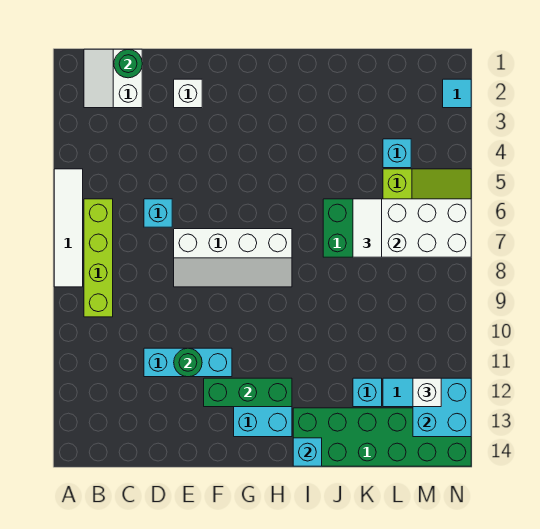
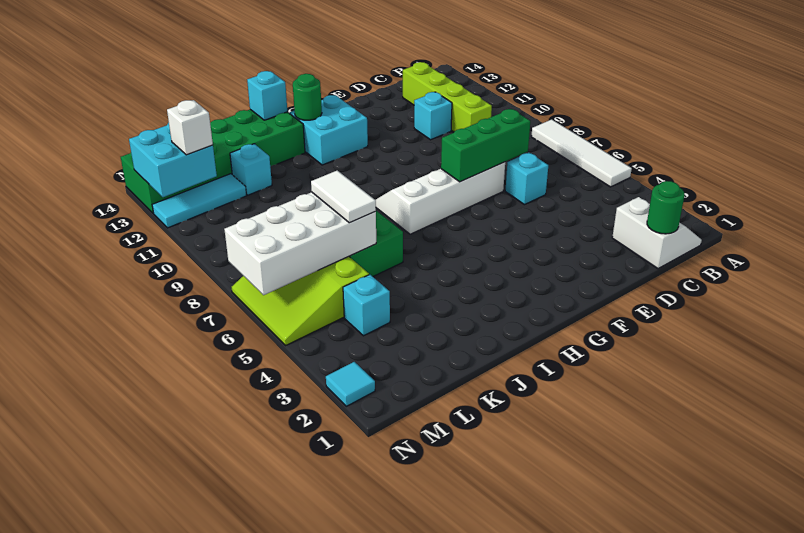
lime 1x4 brick [84,199,113,317] -> lime 1x4 brick moved to [403,62,492,132]
cyan 1x3 brick [144,348,232,377] -> cyan 1x1 brick [414,92,452,140]
white 1x1 brick [174,79,202,108] -> none
green 1x1 round brick [174,348,202,377] -> green 1x1 round brick moved to [293,74,322,120]
green 1x3 brick [204,378,292,407] -> green 1x3 brick moved to [441,109,530,182]

